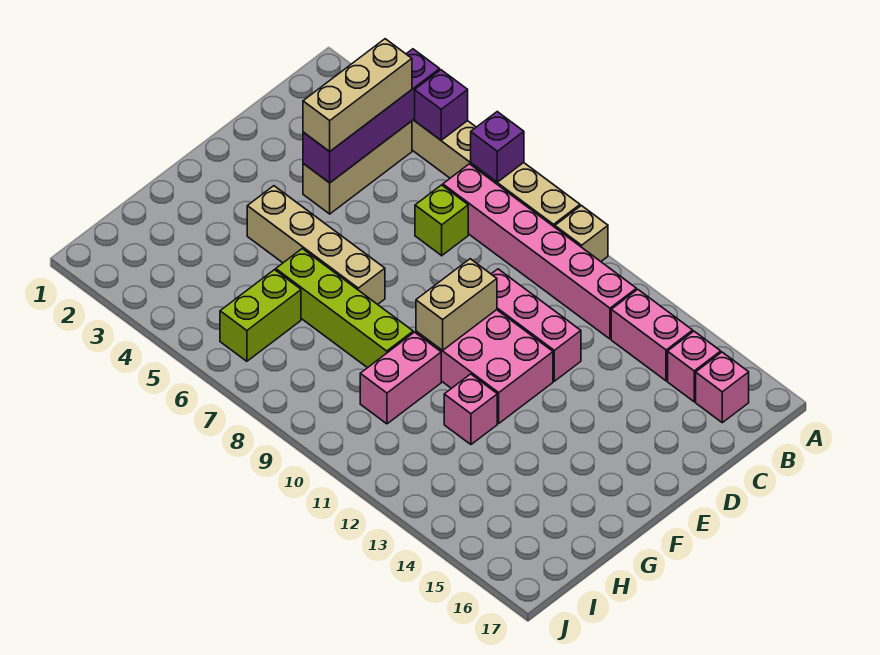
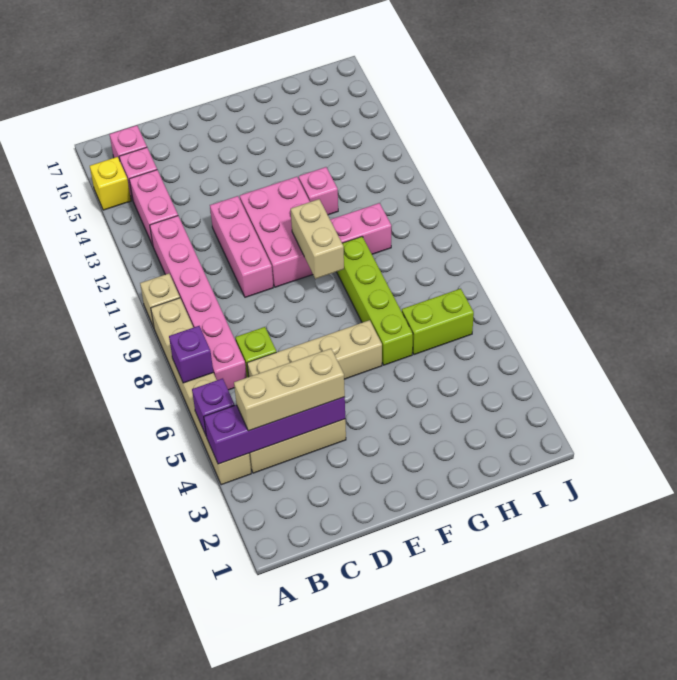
none -> yellow 1x1 brick [90,157,131,210]
tan 1x2 brick [416,259,497,350] -> tan 1x2 brick turned to [291,199,344,279]
tan 1x4 brick [247,186,385,304] -> tan 1x4 brick turned to [247,320,382,379]

